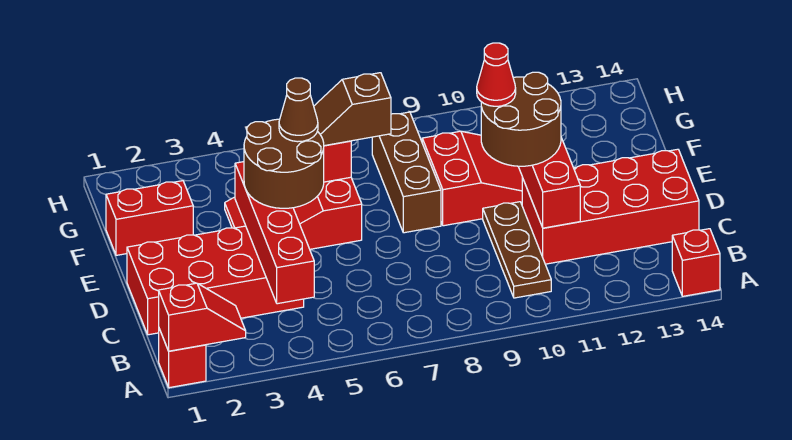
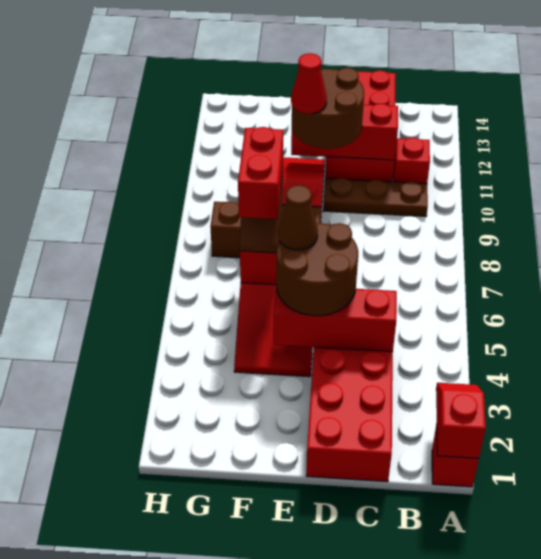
red 1x1 brick [672,229,720,296] -> red 1x1 brick moved to [393,138,430,184]
red 1x4 brick [235,162,314,304] -> red 1x3 brick [274,286,397,352]
red 1x2 brick [106,181,193,255] -> red 1x2 brick moved to [238,127,283,219]

